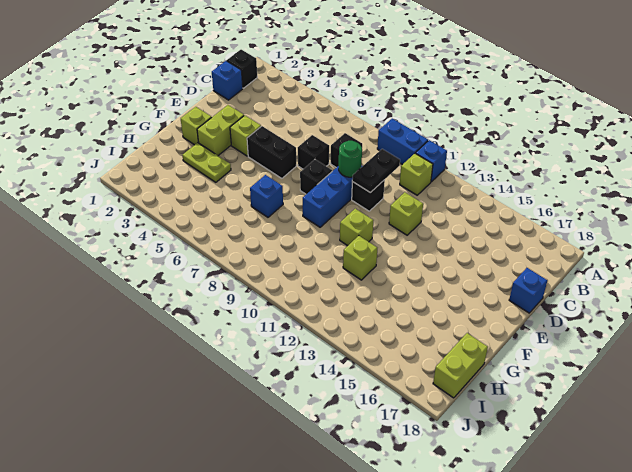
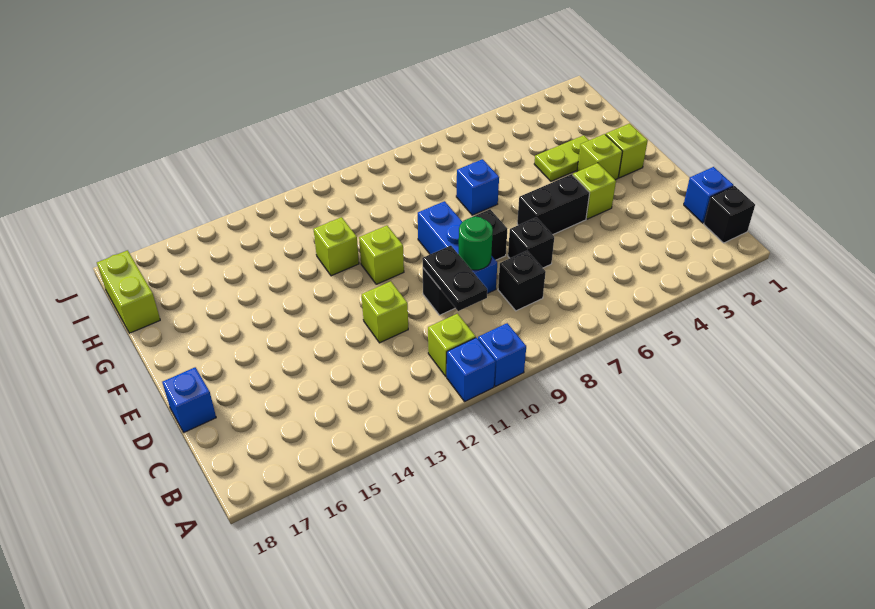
blue 1x2 brick [377,119,428,165] -> blue 1x1 brick [478,323,526,386]
lime 1x2 brick [197,105,244,156] -> lime 1x1 brick [577,134,622,180]

